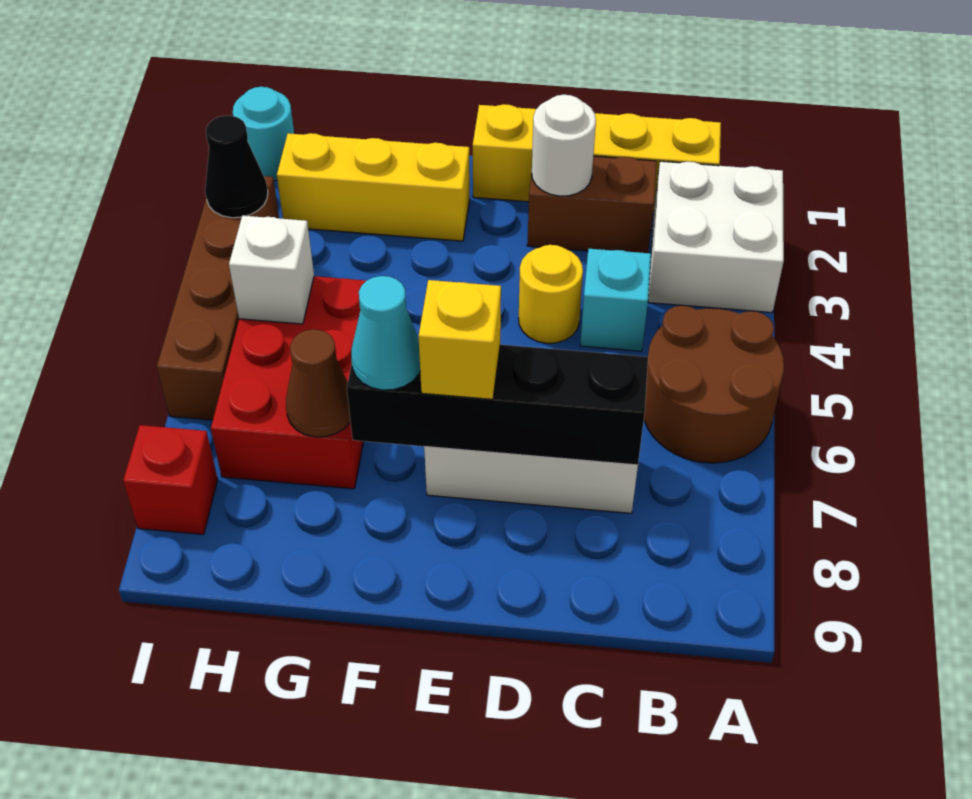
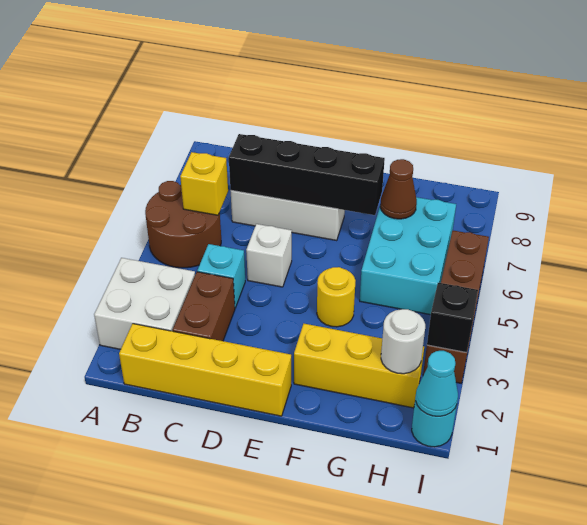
brown 1x2 brick [527,156,657,253] -> brown 1x2 brick turned to [173,272,235,341]
white 1x1 round brick [532,95,596,196] -> white 1x1 round brick moved to [381,309,425,374]
yellow 1x1 round brick [519,245,583,343] -> yellow 1x1 round brick moved to [317,267,356,327]
yellow 1x1 brick [419,280,501,399] -> yellow 1x1 brick moved to [180,152,228,215]
cyan 1x1 cone [351,276,420,390] -> cyan 1x1 cone moved to [416,351,458,416]
red 2x3 brick [211,276,366,489] -> cyan 2x3 brick [360,197,456,315]
white 1x1 brick [229,216,314,324] -> white 1x1 brick moved to [246,224,292,287]
black 1x1 cone [205,116,268,218] -> black 1x1 brick [427,283,478,353]
red 1x1 brick [123,425,218,535] -> none

